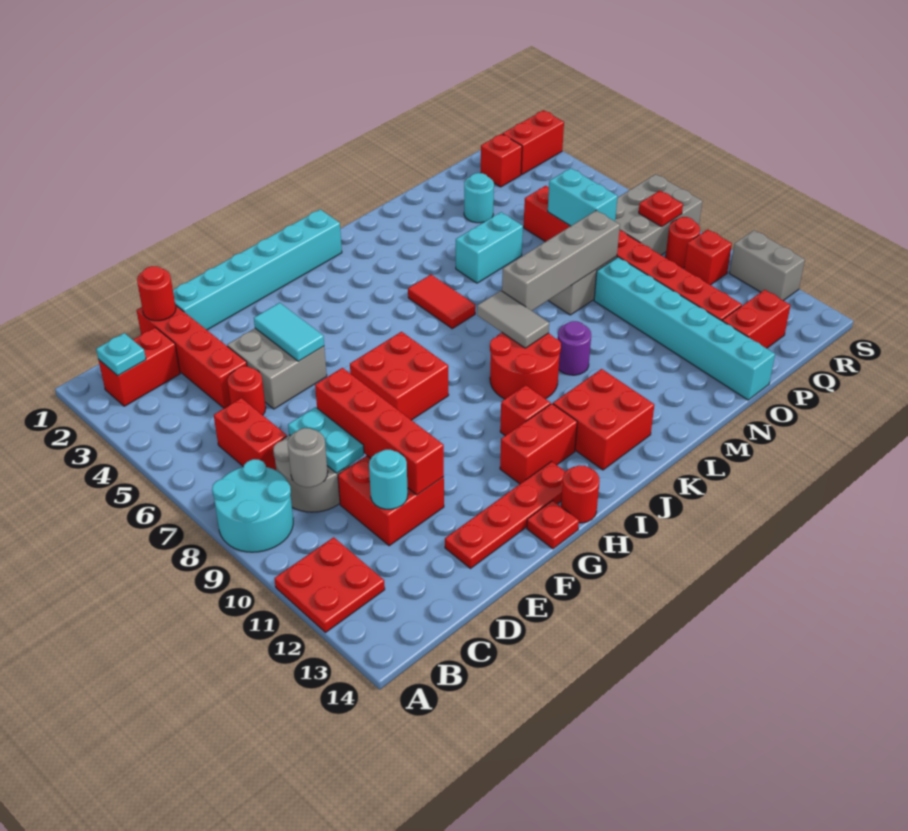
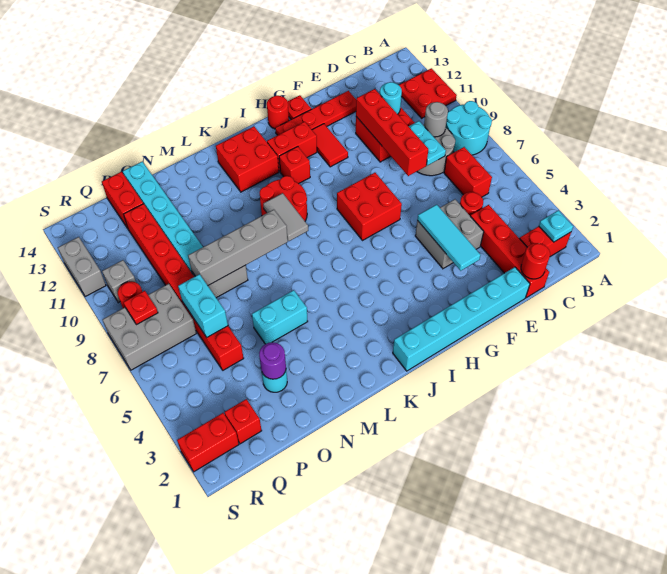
cyan 1x2 tile [254,303,324,361] -> cyan 1x3 tile [417,205,480,271]
red 1x2 tile [408,275,475,329] -> red 1x2 tile moved to [312,124,348,167]
purple 1x1 round brick [558,321,591,375] -> purple 1x1 round brick moved to [259,342,286,379]
red 1x2 brick [722,290,791,348] -> red 1x2 brick turned to [102,172,143,228]
red 1x1 brick [684,230,732,285] -> grey 1x1 brick [102,260,136,303]

